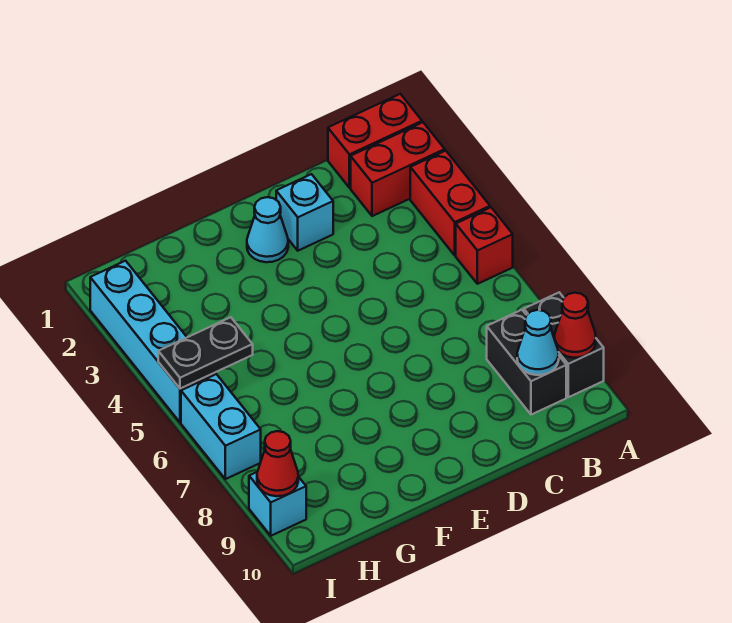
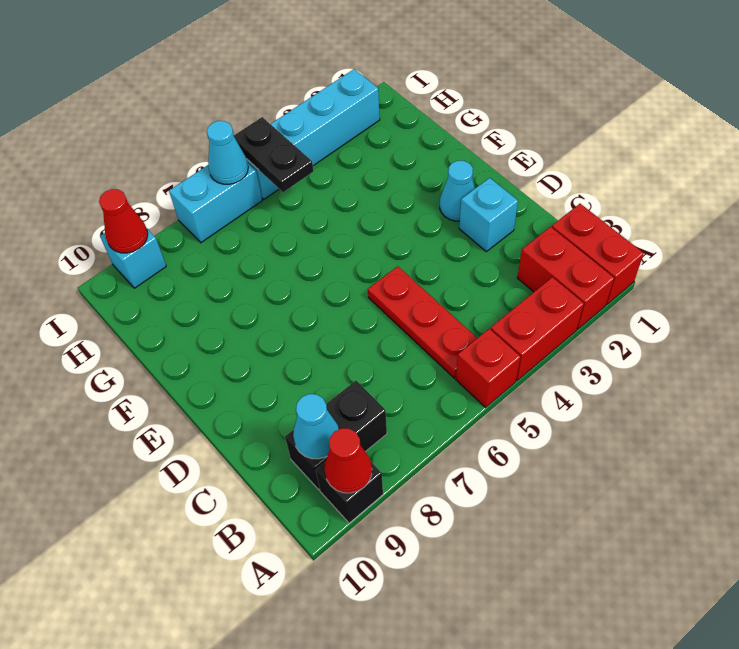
black 1x2 brick [524,293,604,397] -> black 1x1 brick [316,462,383,523]
none -> red 1x3 plate [368,266,477,378]
none -> cyan 1x1 cone [207,121,248,184]

